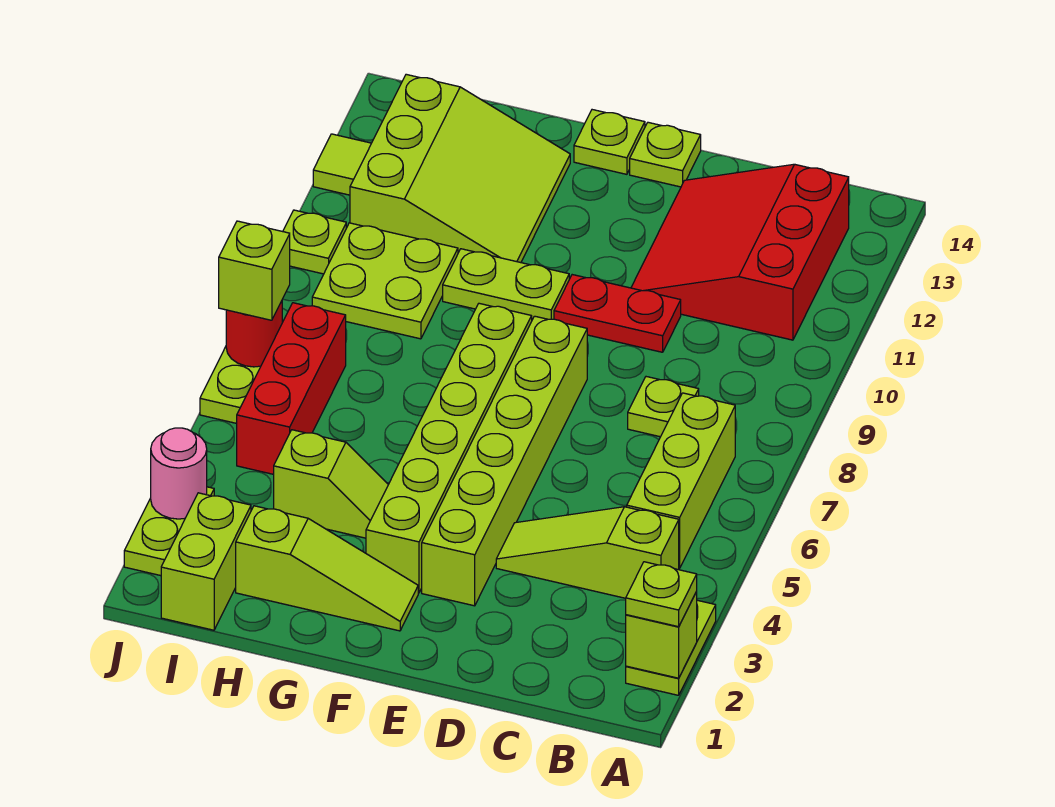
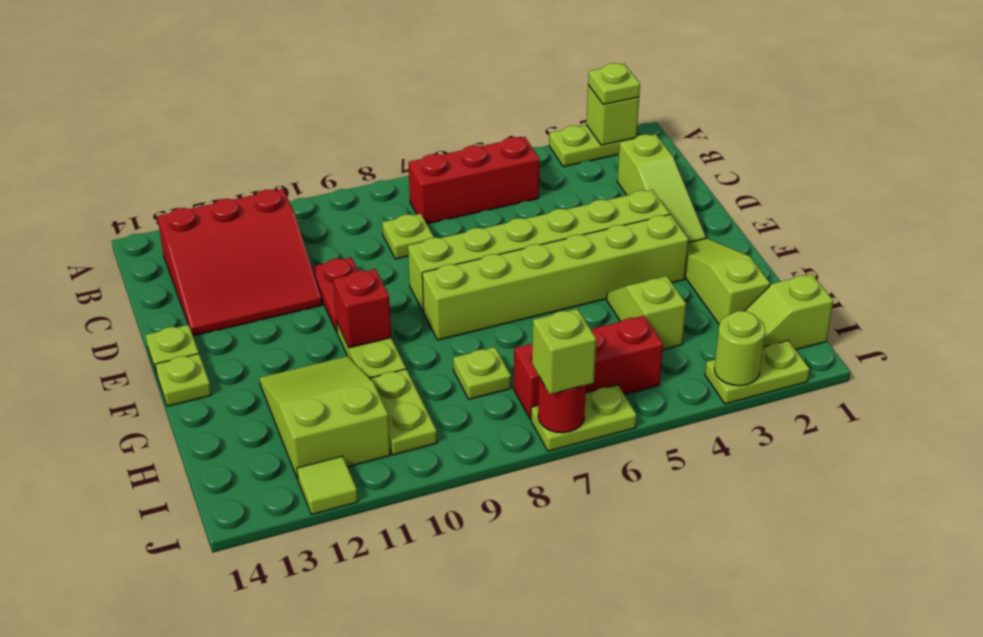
lime 1x3 slope [496,507,679,598] -> lime 1x3 slope moved to [617,134,706,243]
lime 1x3 brick [627,393,735,568] -> red 1x3 brick [408,137,539,224]
none -> red 1x1 brick [333,269,391,348]
lime 3x3 slope [350,74,570,263] -> lime 2x3 slope [260,356,390,479]
lime 2x2 plate [312,223,458,339] -> lime 1x2 plate [370,369,437,455]
lime 1x2 brick [161,493,251,630] -> lime 1x2 slope [745,274,833,350]
pink 1x1 round brick [151,428,207,519] -> lime 1x1 round brick [714,311,765,386]
lime 1x1 plate [283,210,346,274] -> lime 1x1 plate moved to [453,347,511,399]

